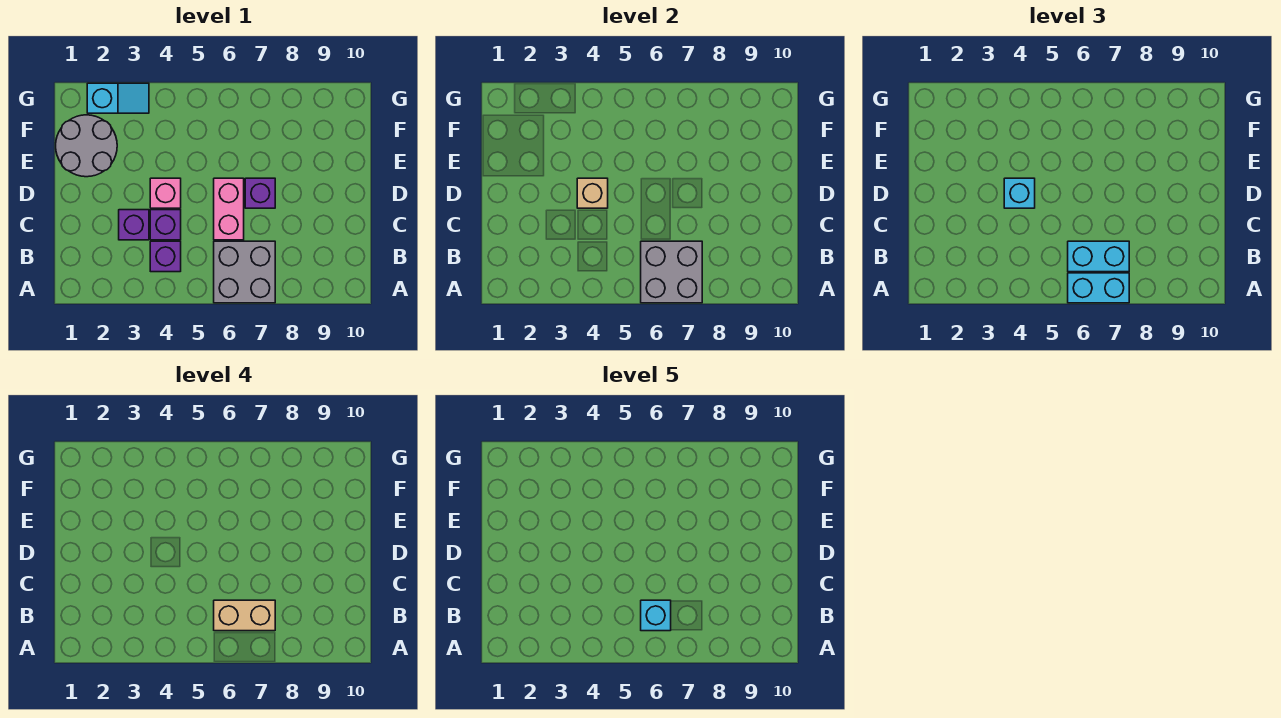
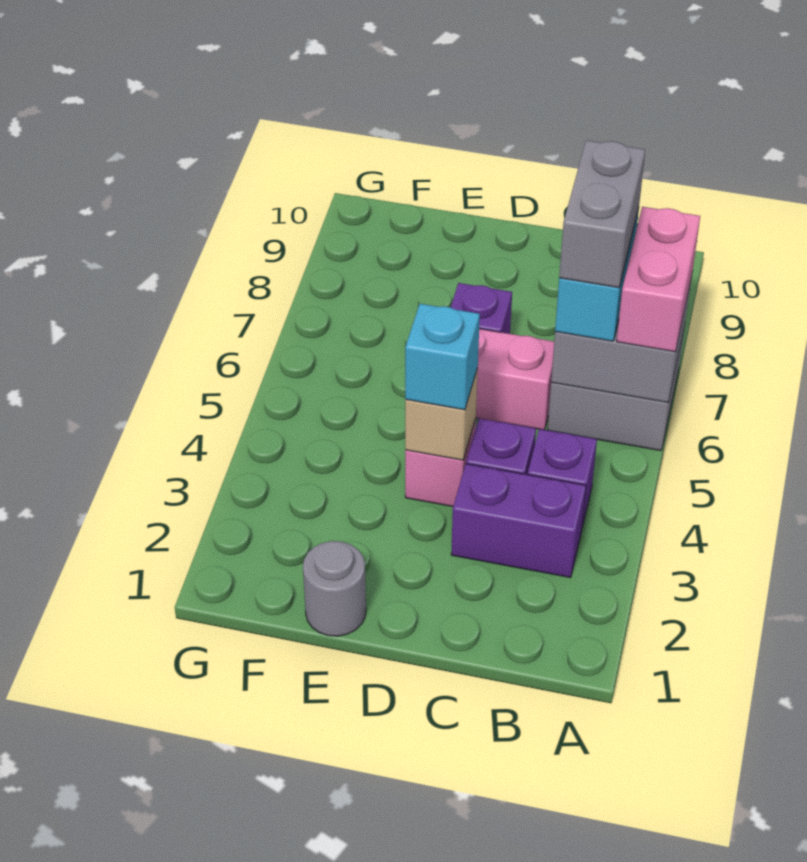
cyan 1x2 brick [1068,273,1129,303] -> pink 1x2 brick [617,207,700,352]
tan 1x2 brick [214,600,275,631] -> grey 1x2 brick [559,140,645,288]
cyan 1x1 brick [641,600,671,631] -> none
purple 1x1 brick [119,210,149,240] -> purple 1x2 brick [451,464,586,578]
grey 2x2 round brick [56,115,117,177] -> grey 1x1 round brick [303,541,366,636]
cyan 1x2 slope [87,83,149,113] -> none

